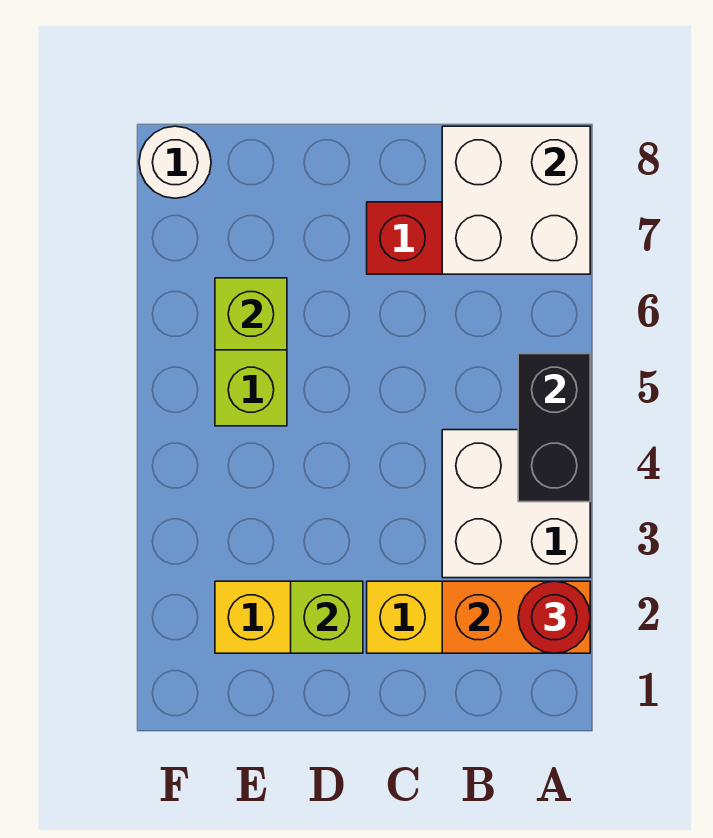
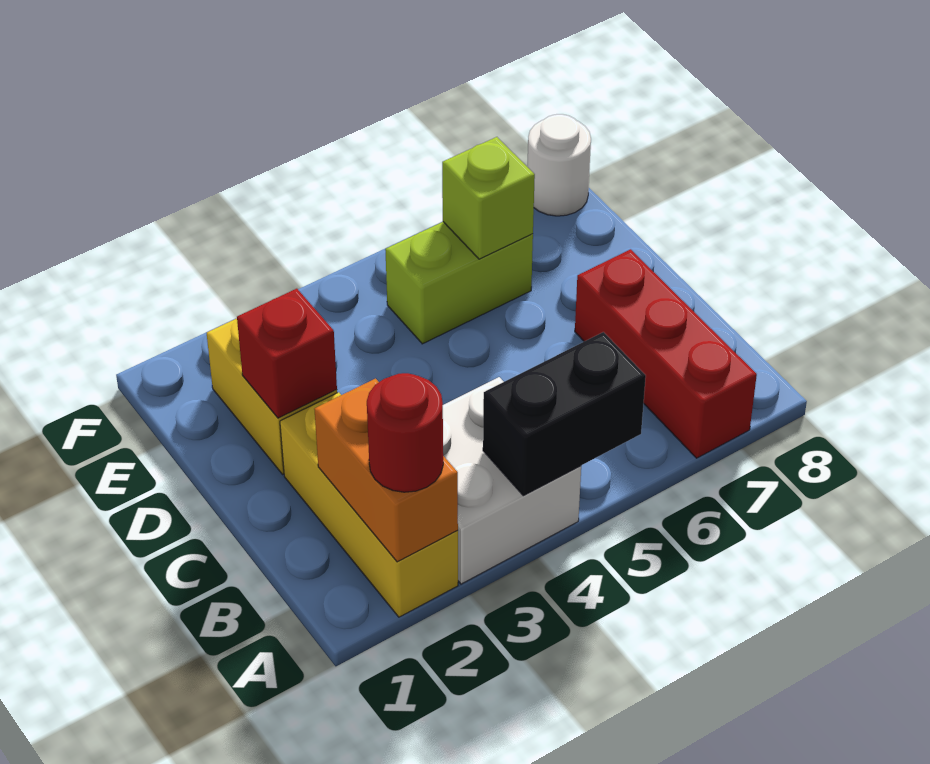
white 2x2 brick [442,126,590,274] -> none
lime 1x1 brick [291,581,363,653] -> red 1x1 brick [237,289,337,418]

